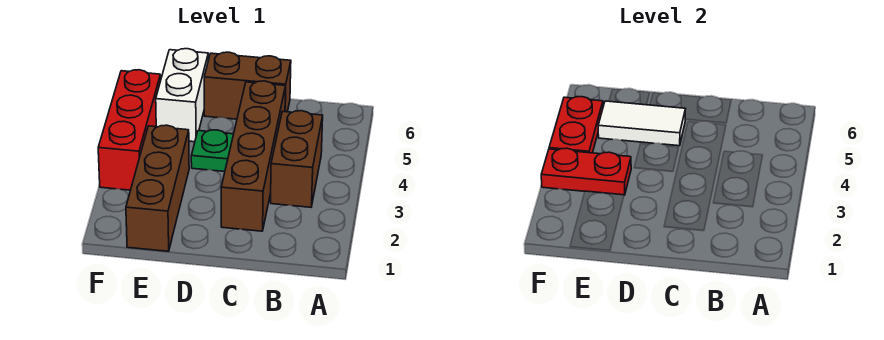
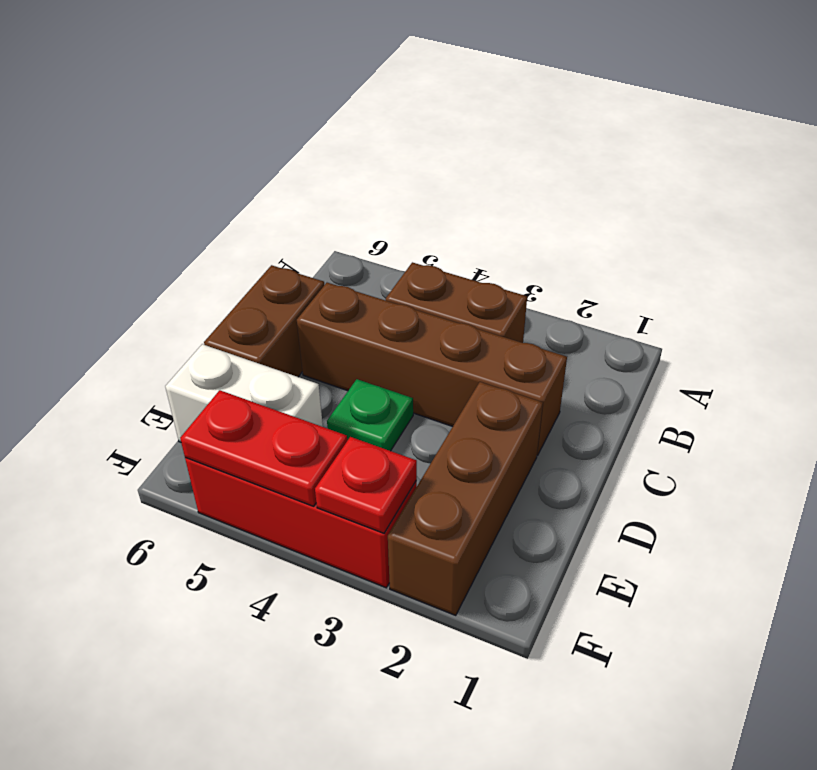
white 1x2 tile [598,101,686,146] -> none
brown 1x3 brick [126,125,189,251] -> brown 1x3 brick turned to [388,382,543,615]
red 1x2 plate [541,148,631,195] -> red 1x1 plate [315,437,417,533]

